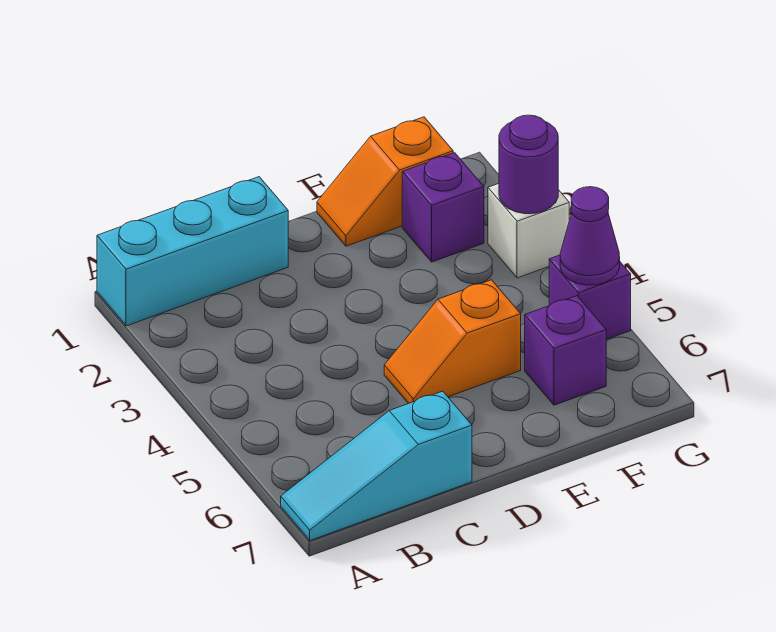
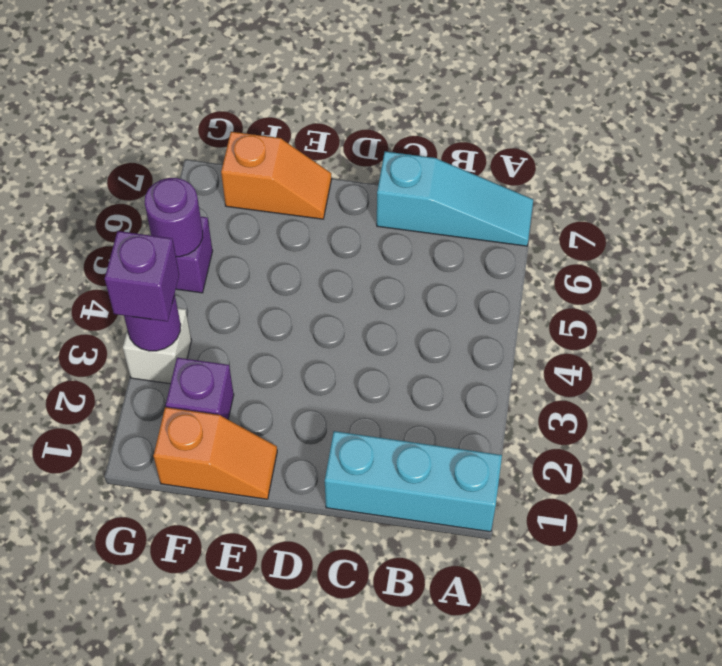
orange 1x2 slope [384,280,521,404] -> orange 1x2 slope moved to [221,132,332,219]
purple 1x1 brick [525,296,606,405] -> purple 1x1 brick moved to [105,231,179,321]
purple 1x1 cone [560,187,620,285] -> purple 1x1 round brick [145,178,203,257]

